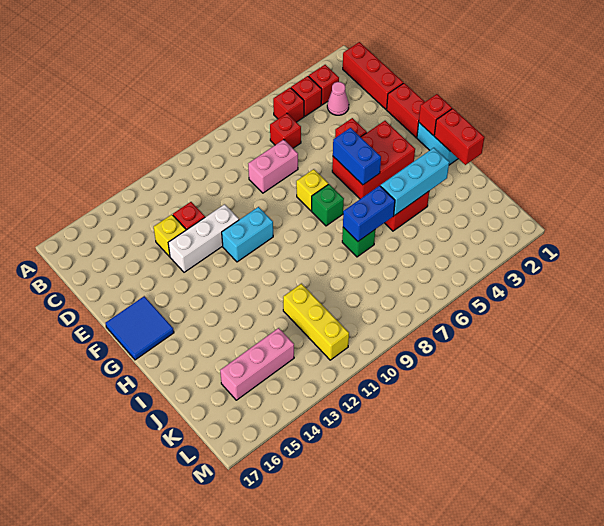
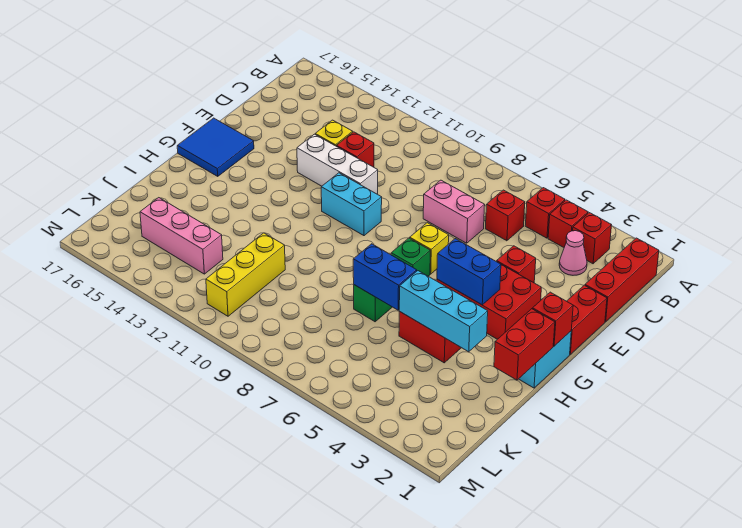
blue 1x2 brick [333,128,381,185] -> blue 1x2 brick turned to [437,239,501,305]

